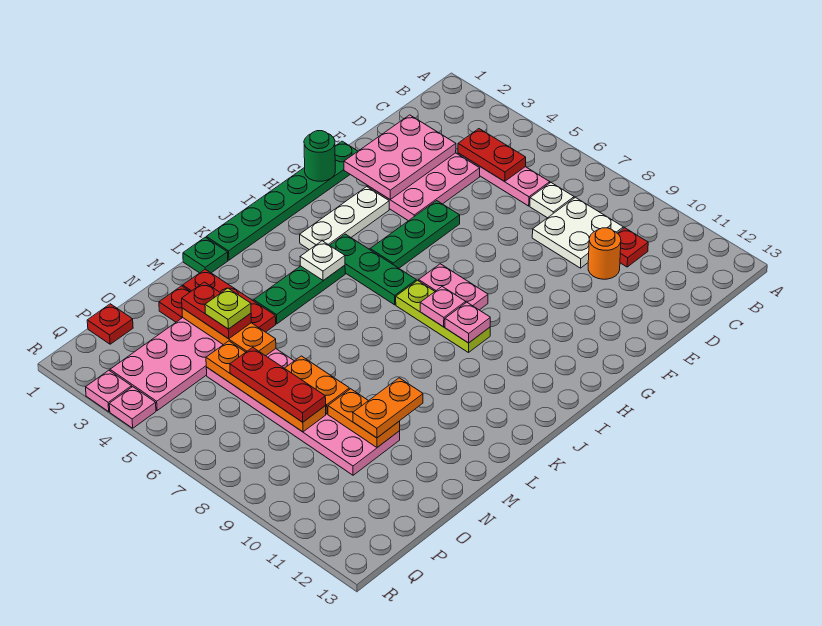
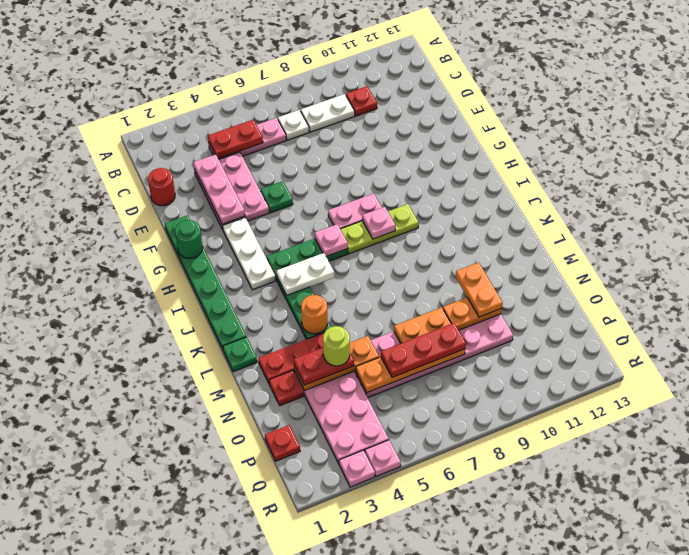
white 2x2 plate [532,197,623,268] -> white 1x2 plate [301,94,355,132]
none -> red 1x1 round brick [148,168,175,206]
pink 2x3 plate [344,115,456,199] -> pink 1x3 plate [193,154,245,224]
orange 1x1 round brick [588,228,621,279] -> orange 1x1 round brick moved to [301,295,327,334]
green 1x3 plate [370,201,460,268] -> green 1x1 plate [261,181,293,213]
pink 1x1 plate [445,302,490,343] -> pink 1x1 plate moved to [315,224,348,257]
white 1x1 plate [300,241,345,280] -> white 1x2 plate [276,253,334,295]
lime 1x1 plate [205,288,251,329] -> lime 1x1 round brick [323,326,350,366]

